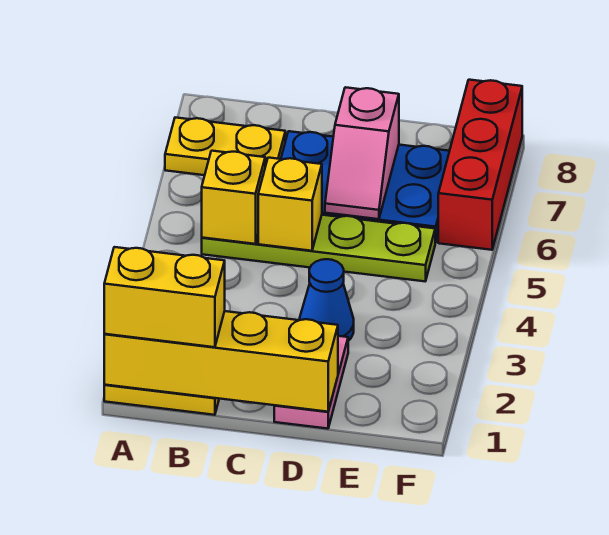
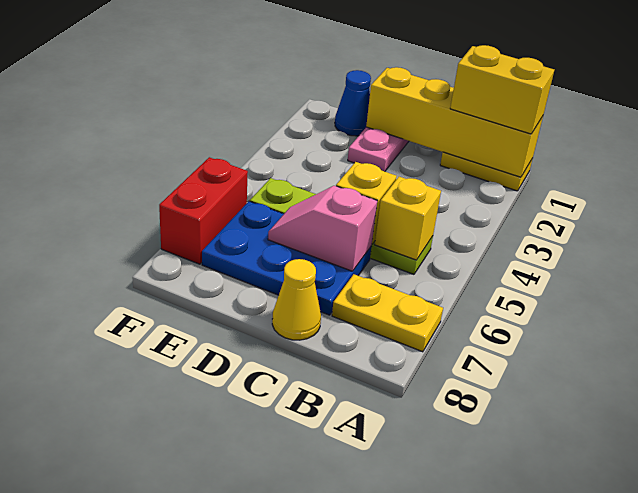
none -> yellow 1x1 cone [272,259,321,340]
blue 1x1 cone [299,259,354,341] -> blue 1x1 cone moved to [335,70,371,136]
pink 1x2 slope [325,87,399,219] -> pink 1x2 slope turned to [268,186,377,271]
red 1x3 brick [438,80,522,250] -> red 1x2 brick [159,157,248,264]

